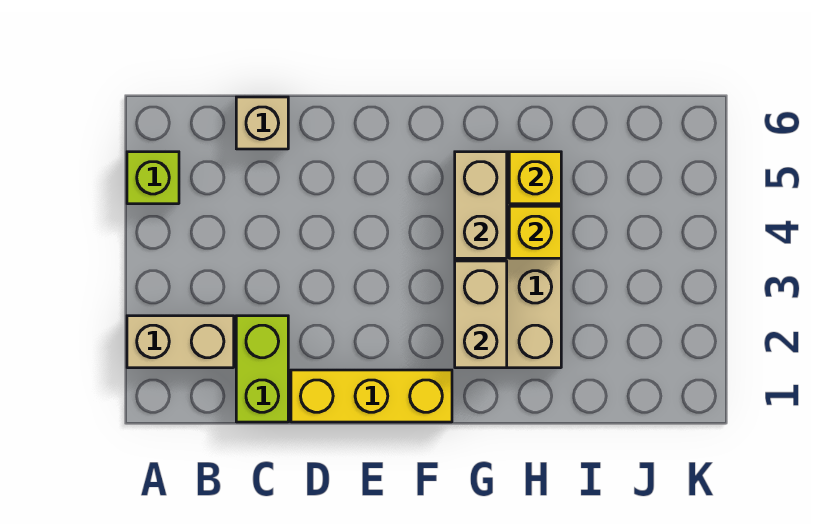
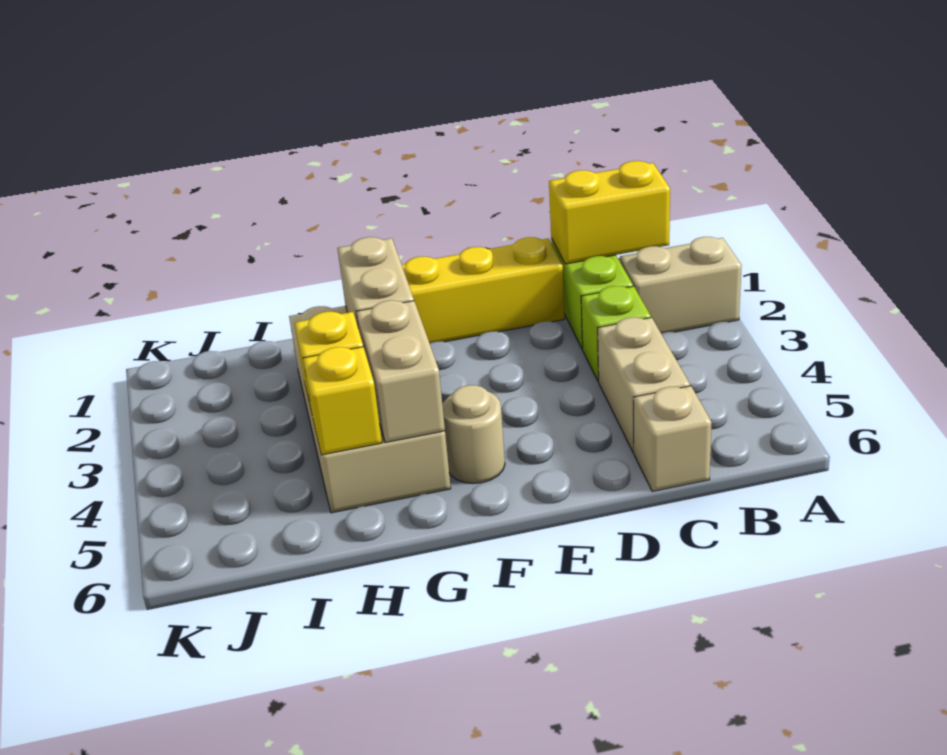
lime 1x1 brick [127,152,179,204] -> lime 1x1 brick moved to [581,286,651,382]
none -> yellow 1x2 brick [549,161,670,264]
none -> tan 1x2 brick [598,317,690,453]
none -> tan 1x1 round brick [442,385,505,484]

